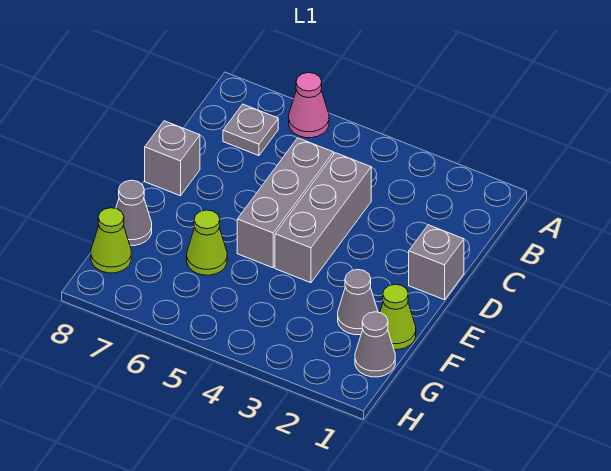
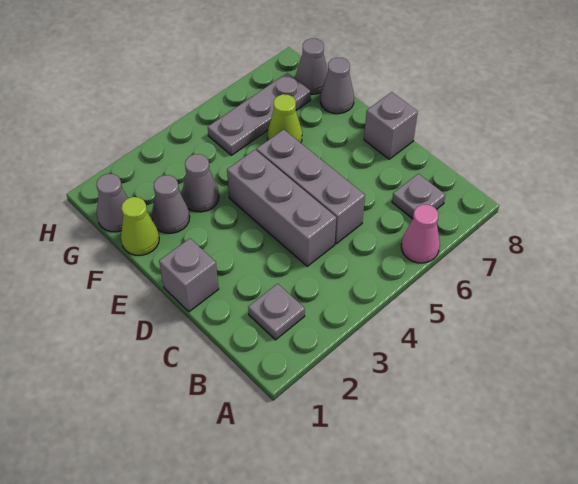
none -> grey 1x1 plate [248,284,305,340]
none -> grey 1x1 cone [182,154,219,212]
none -> grey 1x3 plate [208,73,311,155]
lime 1x1 cone [91,208,131,273] -> grey 1x1 cone [296,39,328,94]

